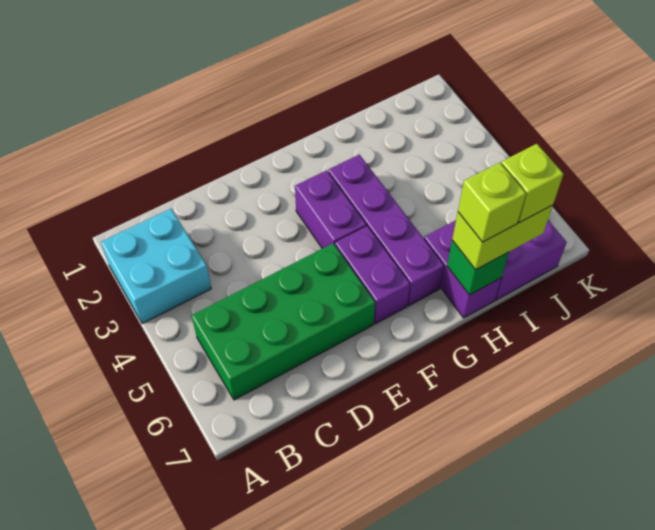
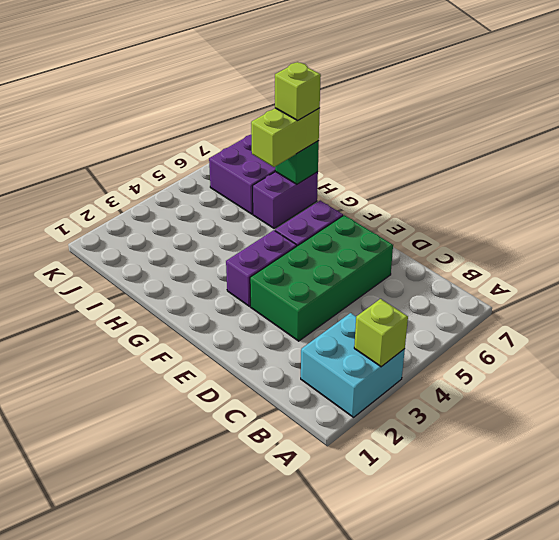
green 2x4 brick [191,243,375,400] -> green 2x4 brick turned to [250,215,393,341]
purple 1x4 brick [328,155,444,306] -> none
lime 1x2 brick [452,205,553,270] -> lime 1x2 brick turned to [251,108,320,167]
lime 1x1 brick [501,144,564,223] -> lime 1x1 brick moved to [354,299,408,367]

